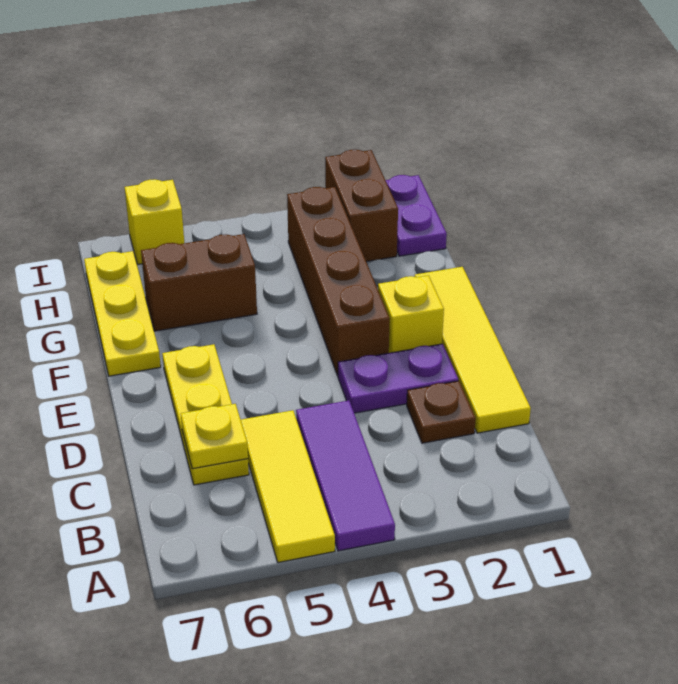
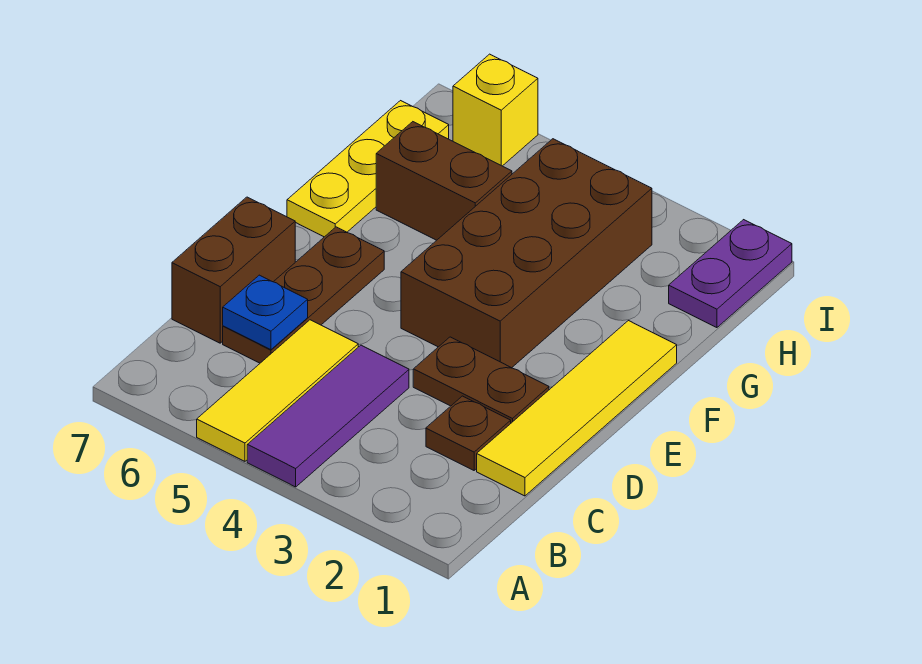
yellow 1x3 plate [162,344,249,485] -> brown 1x3 plate [223,227,384,363]
yellow 1x1 plate [181,404,248,469] -> blue 1x1 plate [223,275,308,350]
purple 1x2 plate [338,344,458,413] -> brown 1x2 plate [413,337,549,423]
yellow 1x1 brick [378,275,444,353] -> none
brown 1x4 brick [287,187,390,376] -> brown 2x4 brick [401,139,652,368]
brown 1x2 brick [325,150,398,262] -> brown 1x2 brick moved to [172,197,295,343]

